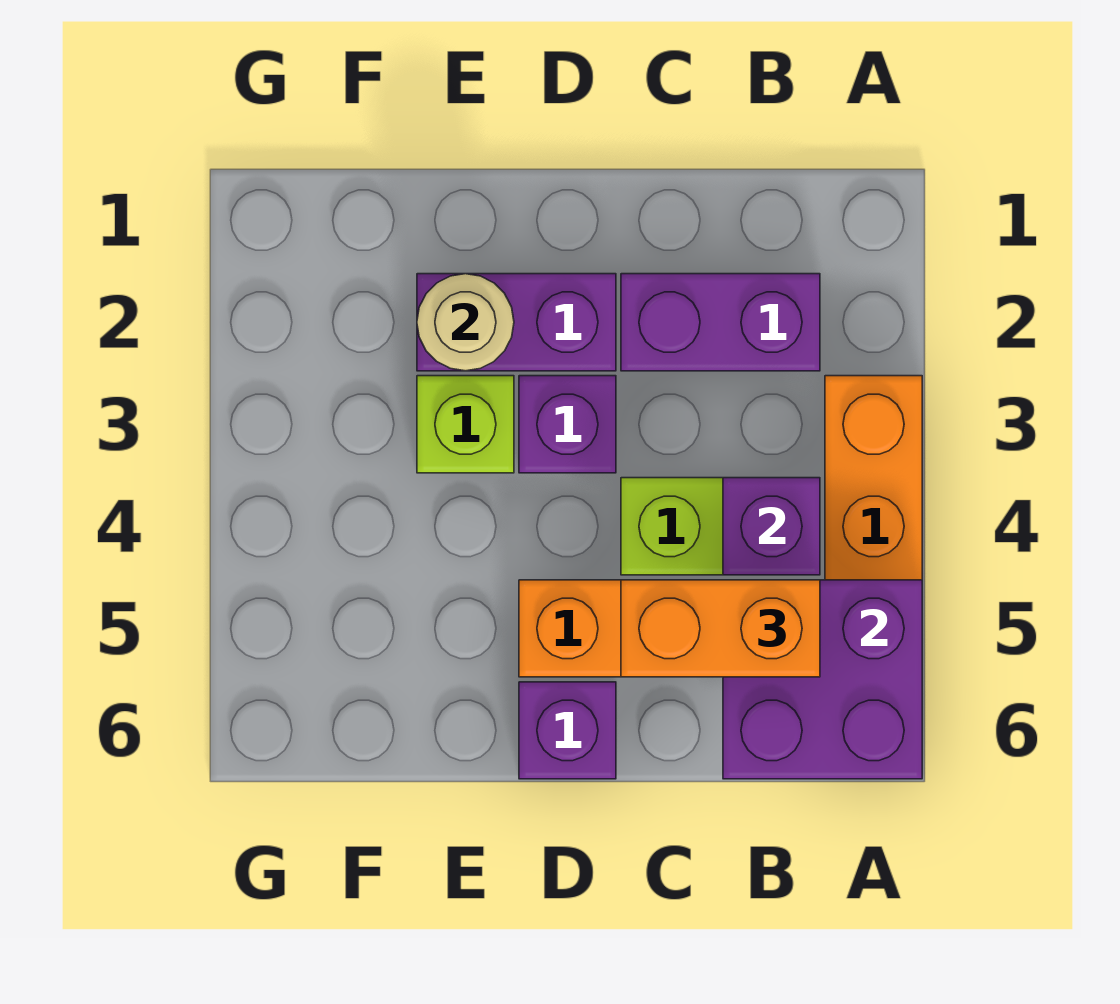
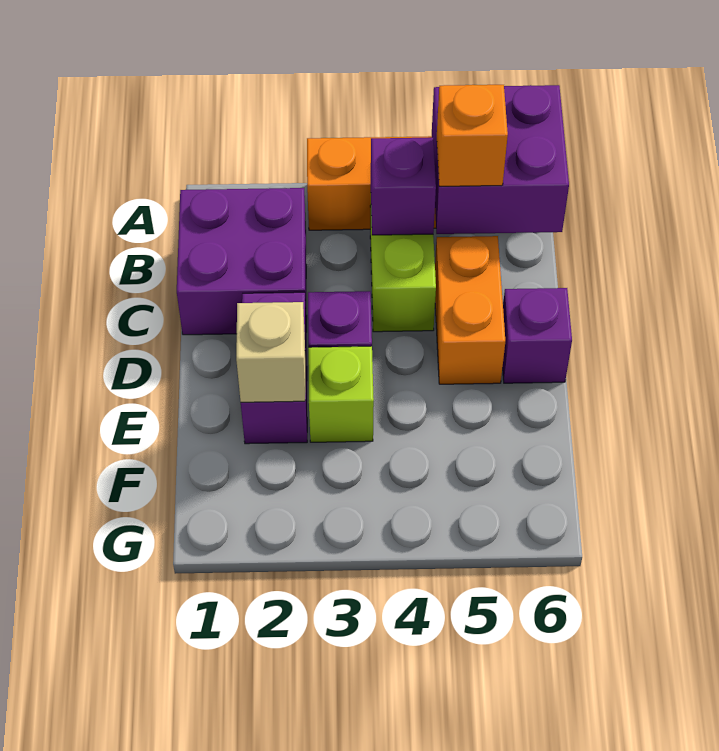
purple 1x2 brick [621,274,820,371] -> purple 2x2 brick [177,188,307,335]
orange 1x2 brick [621,580,820,677] -> orange 1x1 brick [437,85,508,186]
tan 1x1 round brick [417,274,514,371] -> tan 1x1 brick [236,302,305,402]

